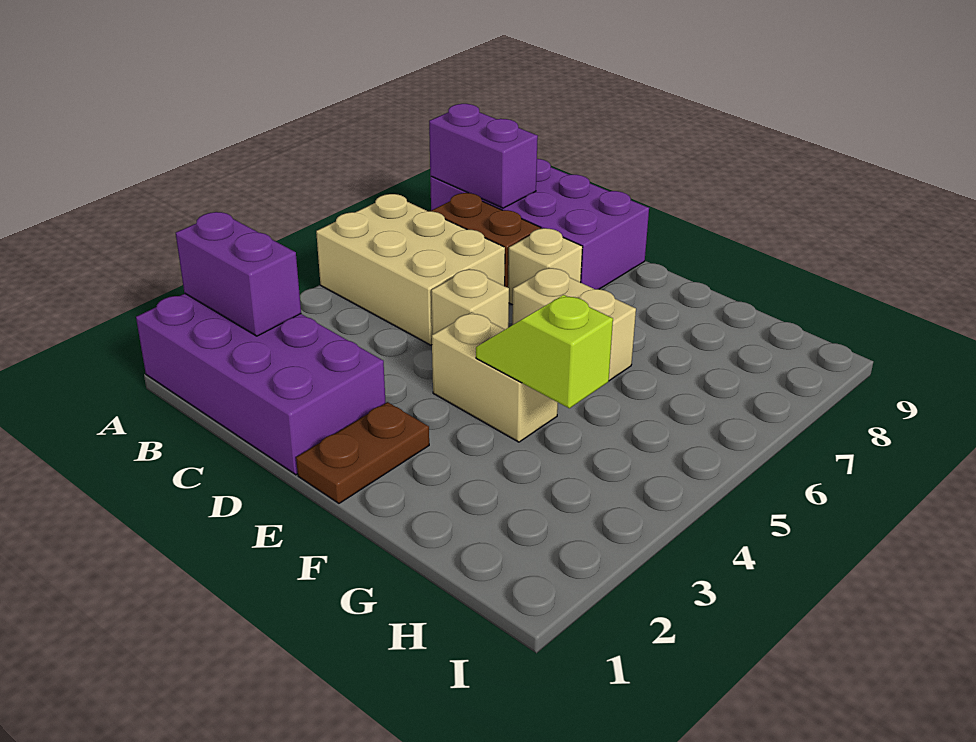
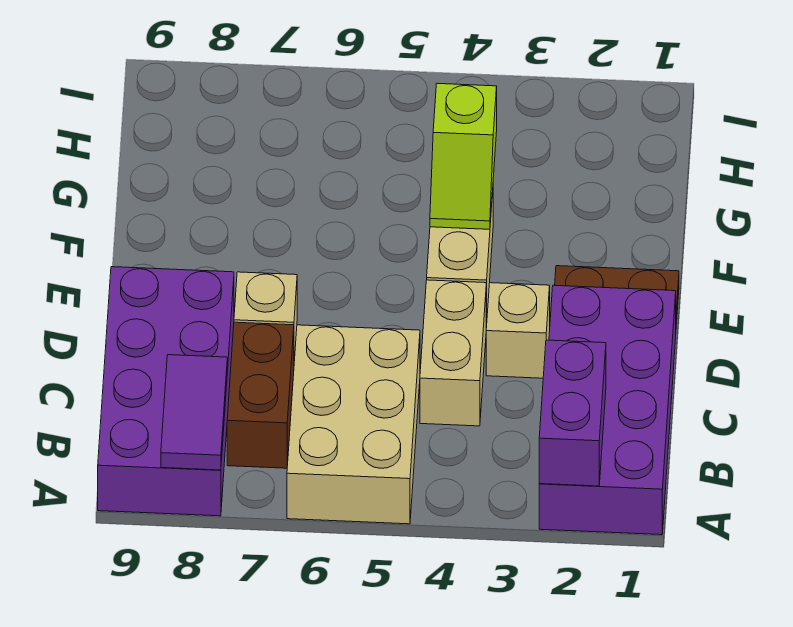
purple 1x2 brick [429,104,538,208] -> purple 1x2 tile [161,355,227,470]
tan 1x1 brick [431,269,509,335] -> tan 1x1 brick moved to [486,283,550,378]
tan 1x2 brick [512,268,636,381] -> tan 1x2 brick moved to [420,280,486,426]

